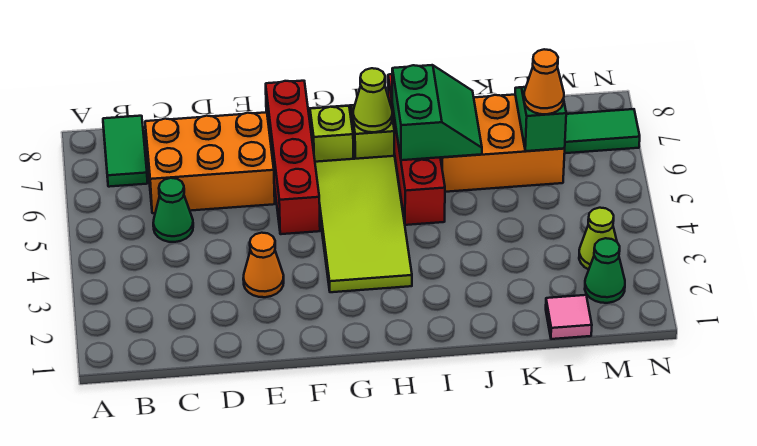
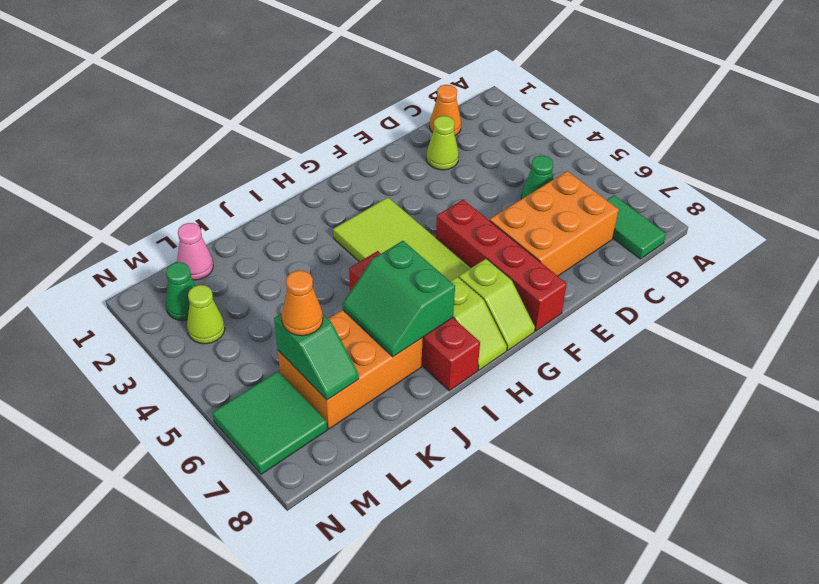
orange 1x1 cone [243,233,284,297] -> orange 1x1 cone moved to [430,85,461,136]
lime 1x1 cone [353,68,392,132] -> lime 1x1 cone moved to [426,116,459,170]
pink 1x1 tile [546,295,592,339] -> pink 1x1 cone [177,223,213,280]
green 1x2 tile [564,109,640,153] -> green 2x2 tile [212,371,327,474]

